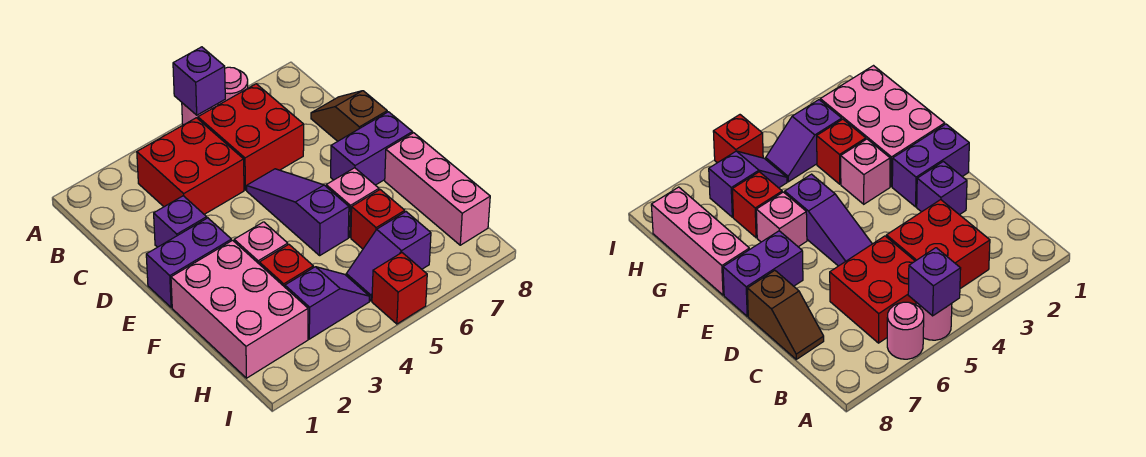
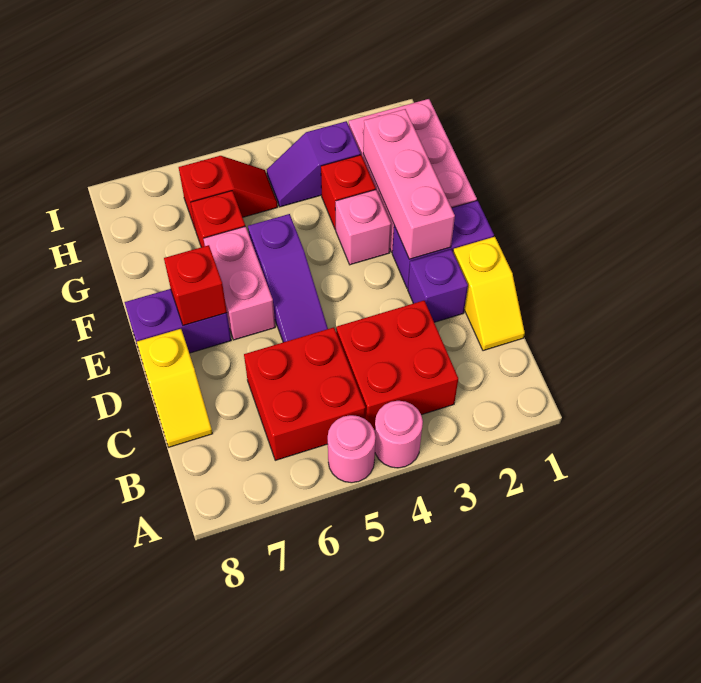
purple 1x1 brick [173,47,225,115] -> none
pink 1x1 round brick [218,67,248,105] -> pink 1x1 round brick moved to [374,401,423,468]
none -> yellow 1x2 slope [453,237,525,351]
brown 1x2 slope [311,91,387,141] -> yellow 1x2 slope [137,329,213,447]
pink 1x1 brick [326,168,379,237] -> pink 1x2 brick [203,226,275,340]
pink 1x3 brick [385,133,490,245] -> pink 1x3 brick moved to [363,109,455,259]
purple 1x2 slope [346,212,431,301] -> red 1x2 slope [179,156,278,230]
red 1x1 brick [372,253,427,324] -> red 1x1 brick moved to [164,245,227,326]

